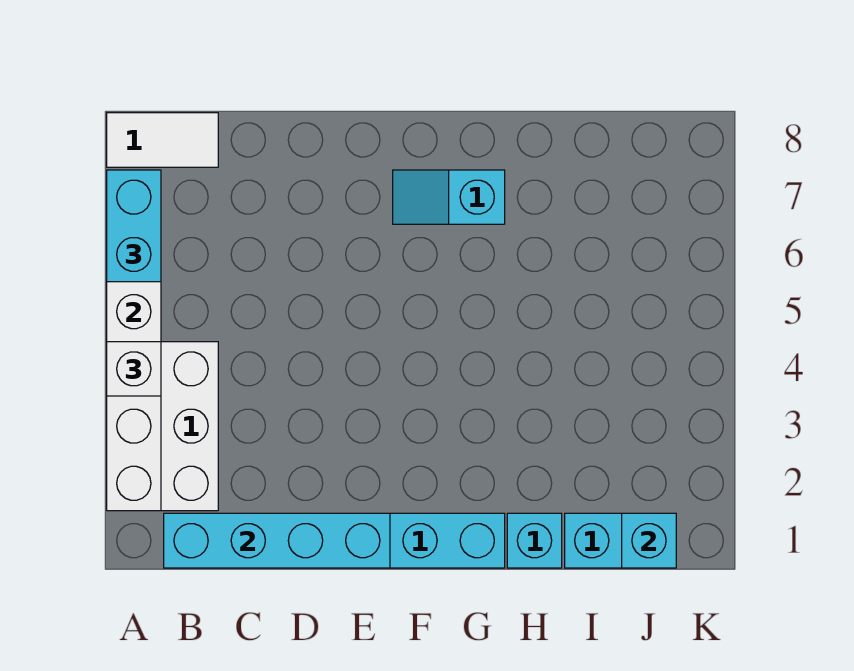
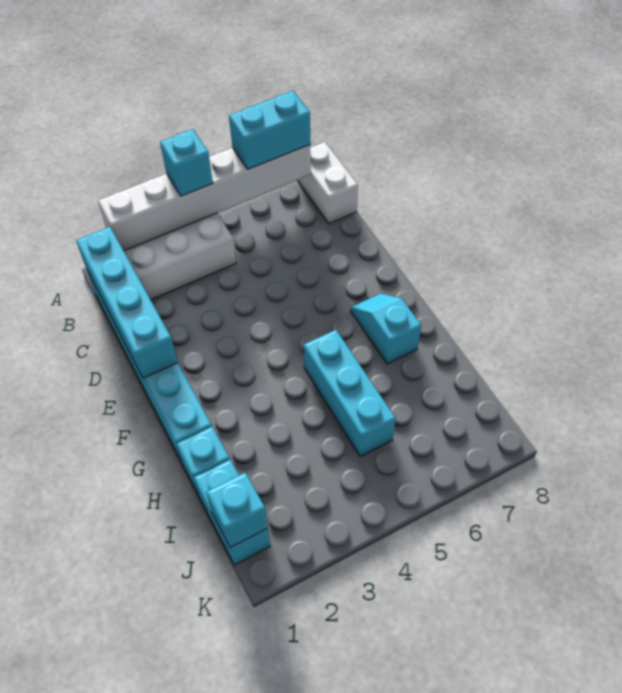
white 1x1 brick [107,342,161,396] -> cyan 1x1 brick [160,129,213,196]
white 1x2 tile [107,113,218,167] -> white 1x2 brick [298,142,358,224]
none -> cyan 1x3 brick [304,330,396,457]

